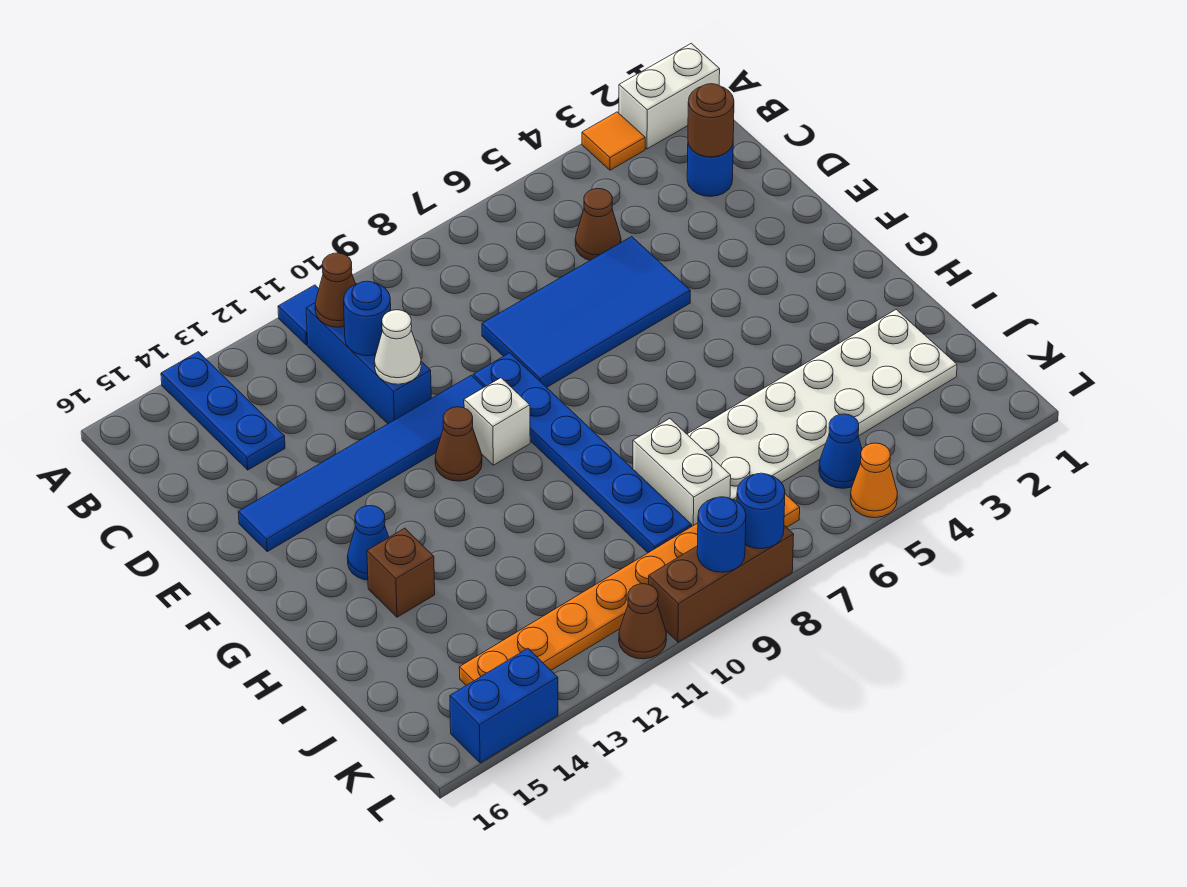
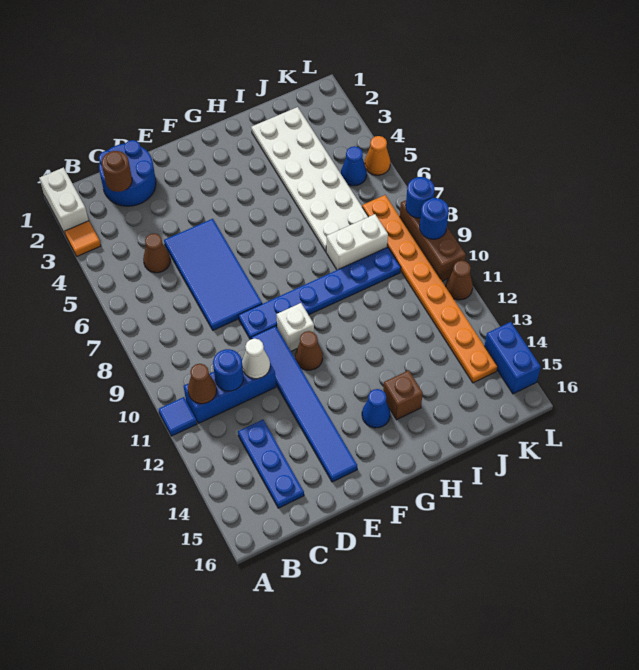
blue 1x3 plate [161,352,285,470] -> blue 1x3 plate turned to [238,420,304,508]
blue 1x1 round brick [687,144,733,196] -> blue 2x2 round brick [99,140,156,206]

